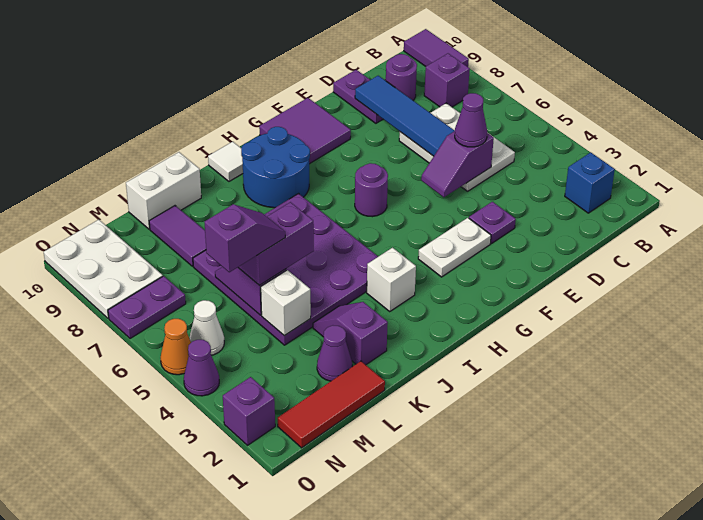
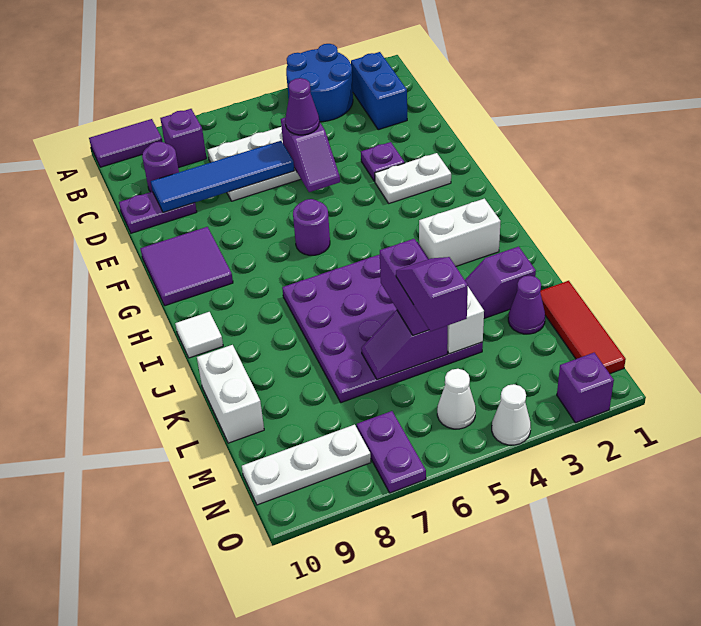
blue 1x1 brick [565,152,615,213] -> blue 1x2 brick [351,52,407,130]
white 1x2 plate [418,218,491,277] -> white 1x2 plate turned to [375,153,451,203]
blue 2x2 round brick [241,127,310,208] -> blue 2x2 round brick moved to [286,44,353,122]
white 1x1 brick [367,248,416,311] -> white 1x2 brick [419,199,501,266]
purple 1x2 tile [149,206,206,266] -> none
white 2x3 plate [44,220,163,318] -> white 1x3 plate [242,425,371,505]
purple 1x1 cone [184,340,219,396] -> white 1x1 cone [492,384,531,445]
orange 1x1 cone [161,319,191,375] -> none

